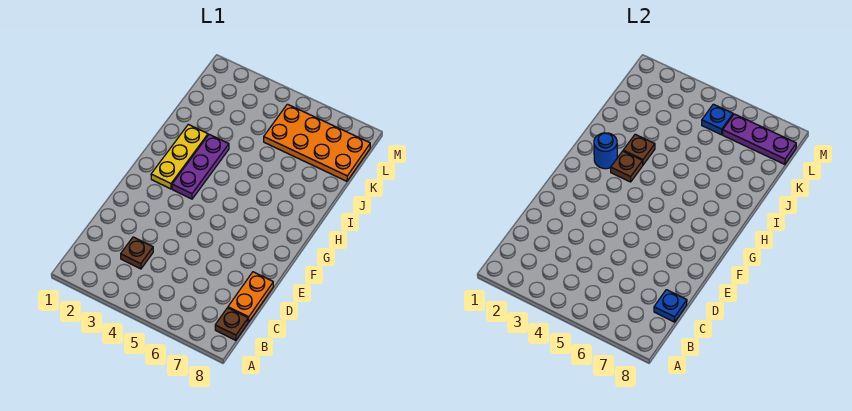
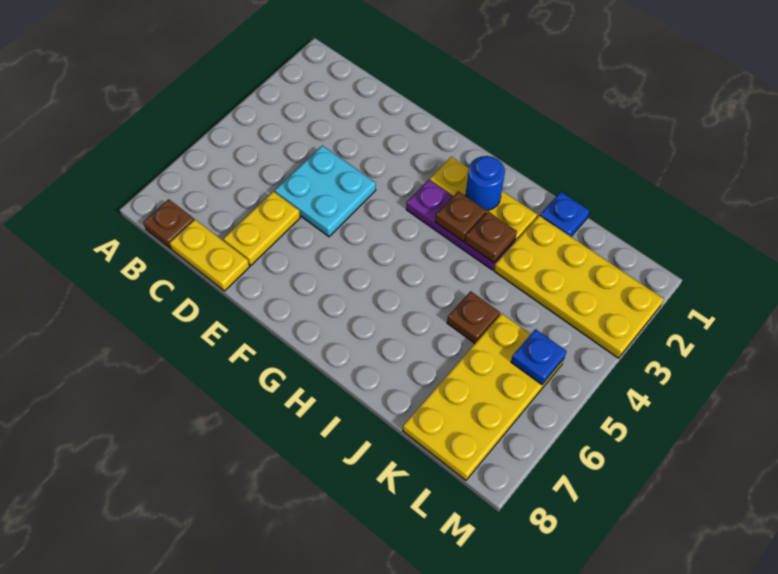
brown 1x1 plate [121,237,153,269] -> brown 1x1 plate moved to [447,291,500,343]
orange 1x2 plate [228,272,273,322] -> yellow 1x2 plate [170,220,250,291]
blue 1x1 plate [654,290,687,322] -> blue 1x1 plate moved to [540,192,590,236]
none -> cyan 2x2 plate [275,145,376,237]
none -> yellow 1x2 plate [223,191,300,265]
none -> yellow 2x4 plate [494,216,664,358]
orange 2x4 plate [264,104,370,181] -> yellow 2x4 plate [403,313,564,480]
purple 1x3 plate [723,114,796,164] -> none

